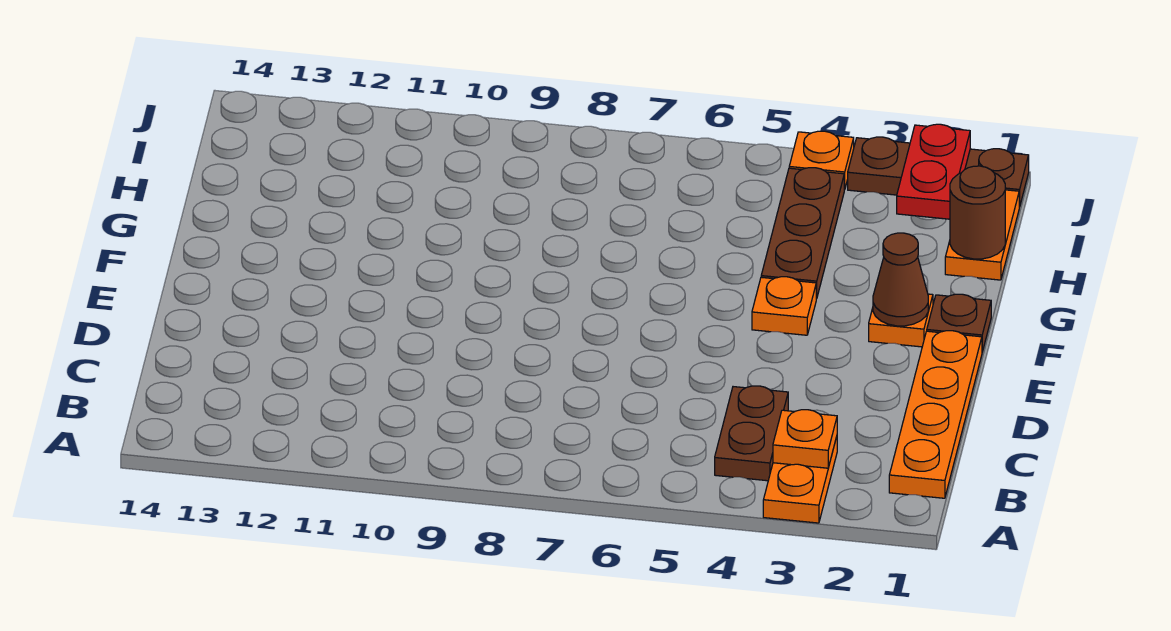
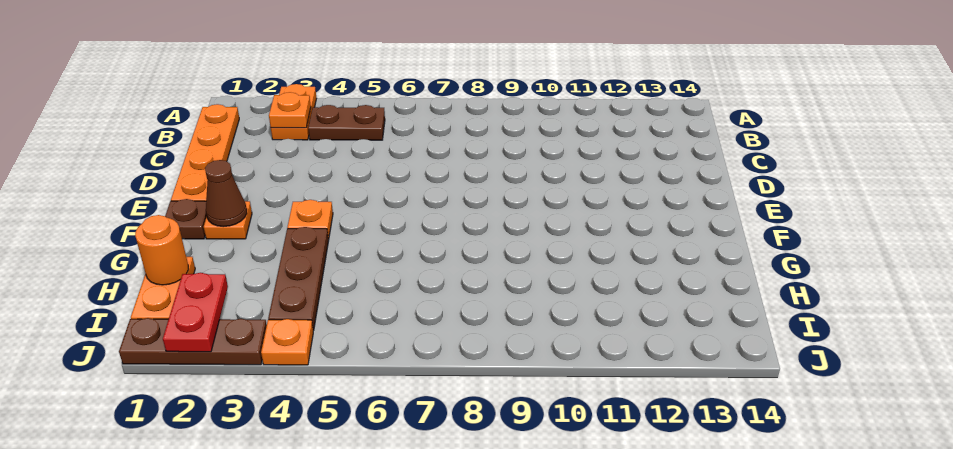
brown 1x2 plate [715,386,788,481] -> brown 1x2 plate turned to [308,105,385,140]
brown 1x1 round brick [950,166,1005,259] -> orange 1x1 round brick [135,215,188,285]

